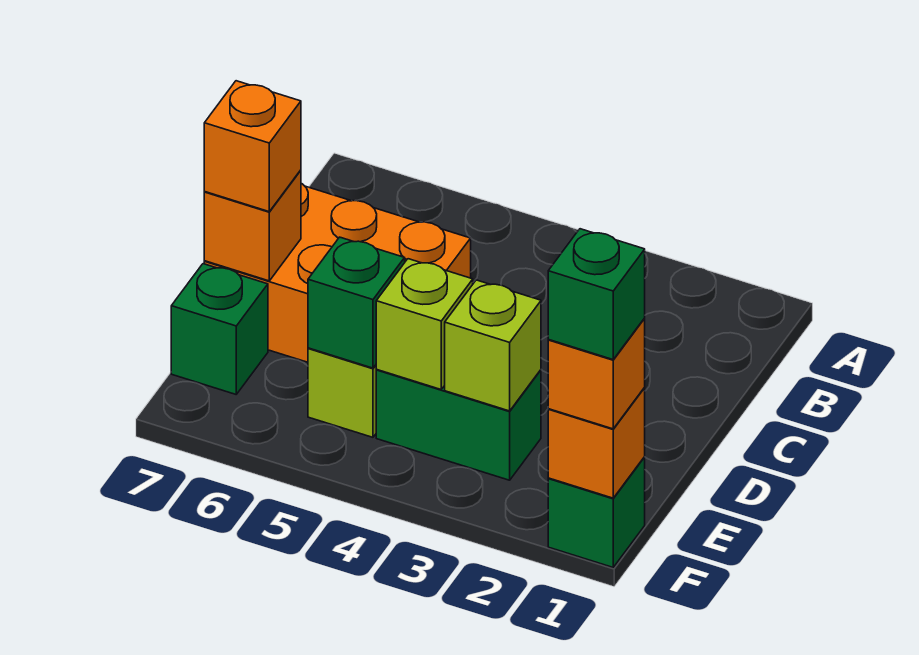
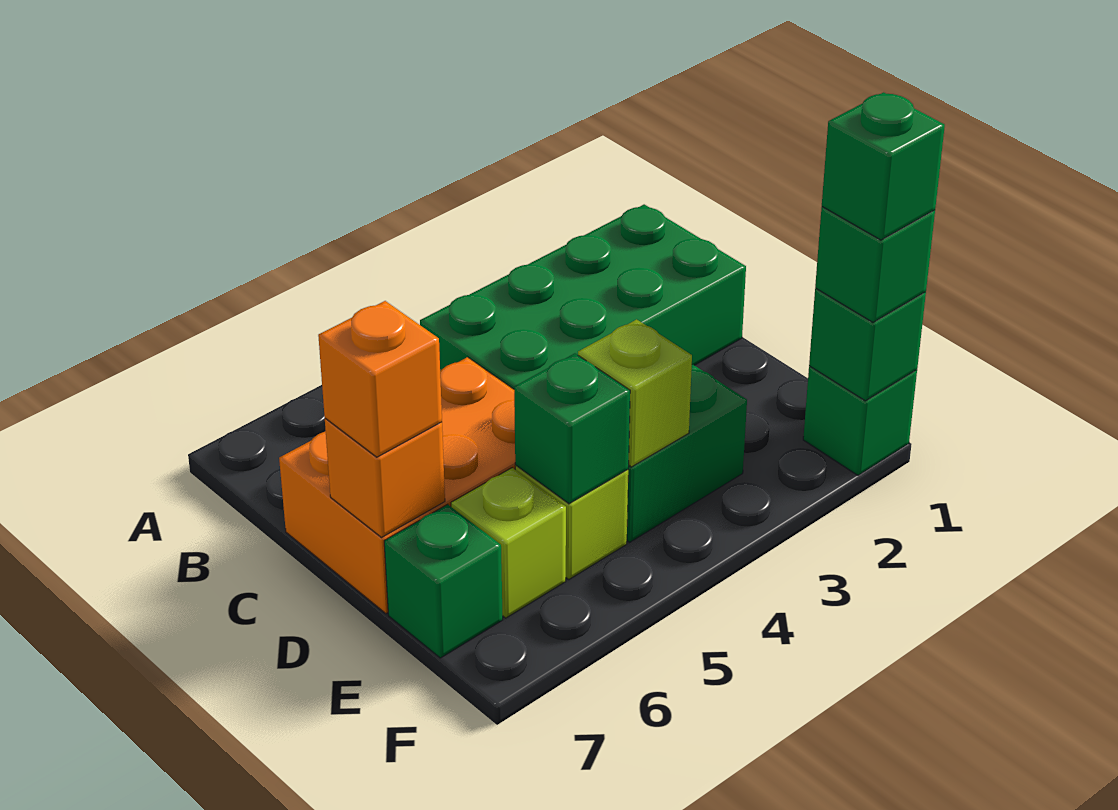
none -> green 2x4 brick [420,204,746,389]
lime 1x1 brick [445,280,541,411] -> lime 1x1 brick moved to [451,468,566,618]
orange 1x1 brick [548,387,645,498] -> green 1x1 brick [809,289,926,401]
orange 1x1 brick [548,319,645,429] -> green 1x1 brick [815,207,935,322]

